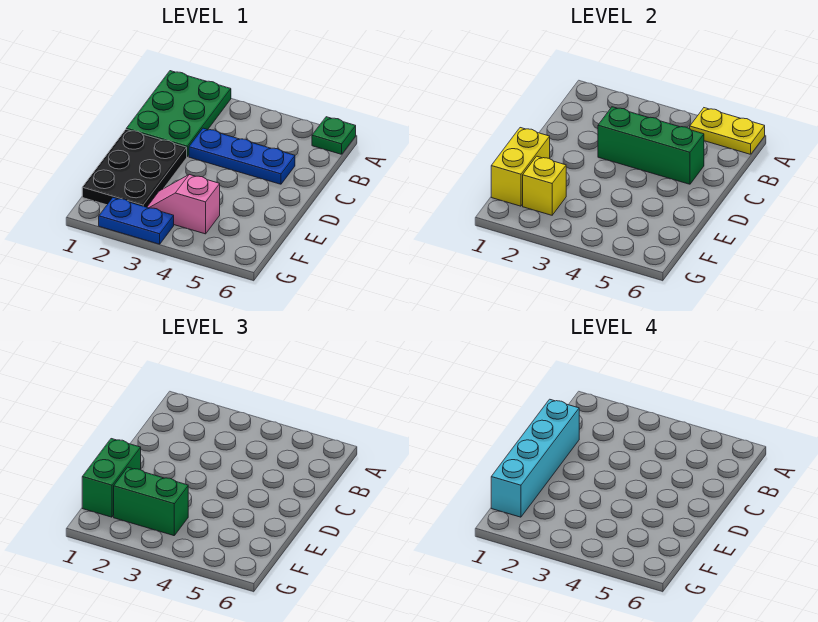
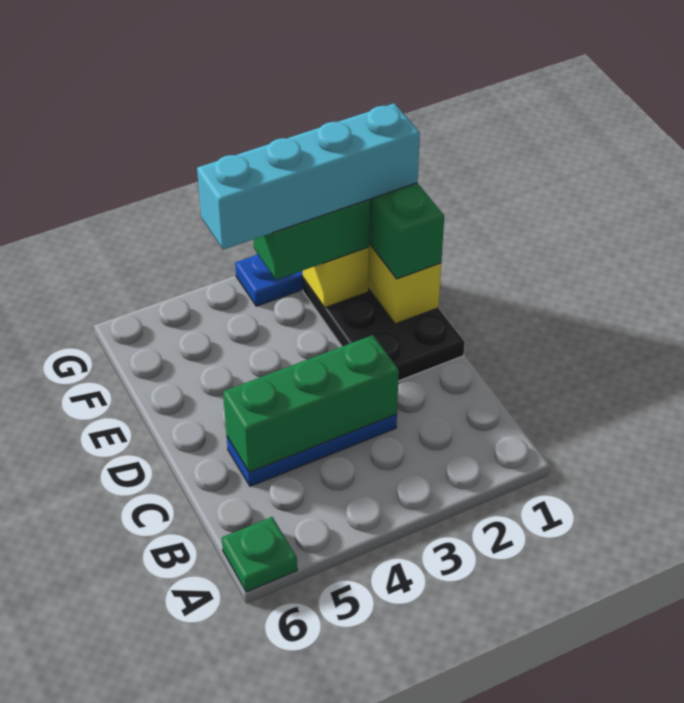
green 2x3 plate [126,71,231,156] -> none
yellow 1x2 plate [690,108,765,154] -> none
cyan 1x4 brick [491,399,579,517] -> cyan 1x4 brick turned to [197,103,420,250]
pink 1x2 slope [147,175,220,234] -> none

